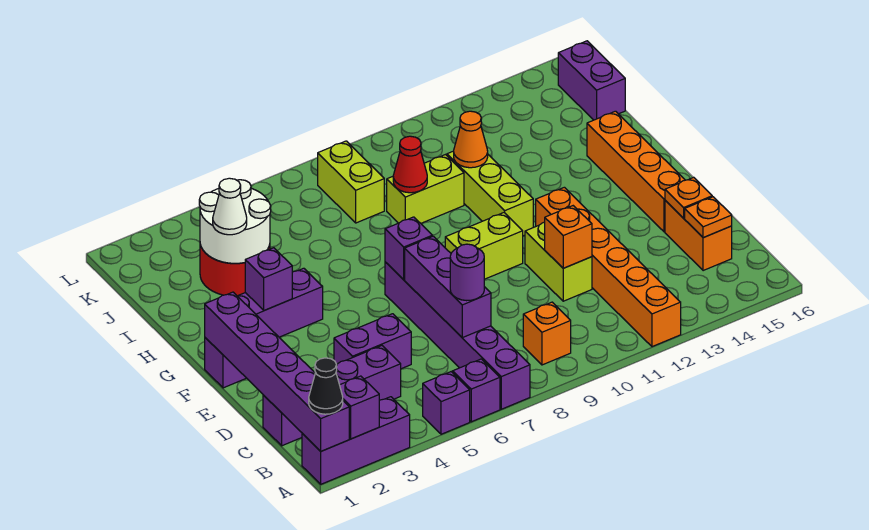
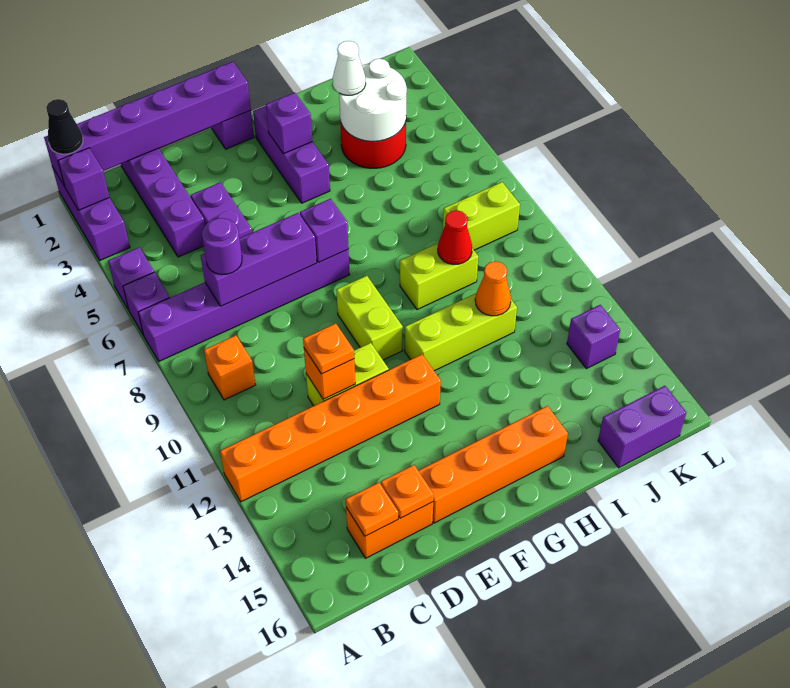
none -> orange 1x1 plate [303,323,354,374]
lime 1x2 brick [387,155,464,223] -> lime 1x2 brick turned to [400,243,478,310]
none -> purple 1x1 brick [567,305,620,369]

